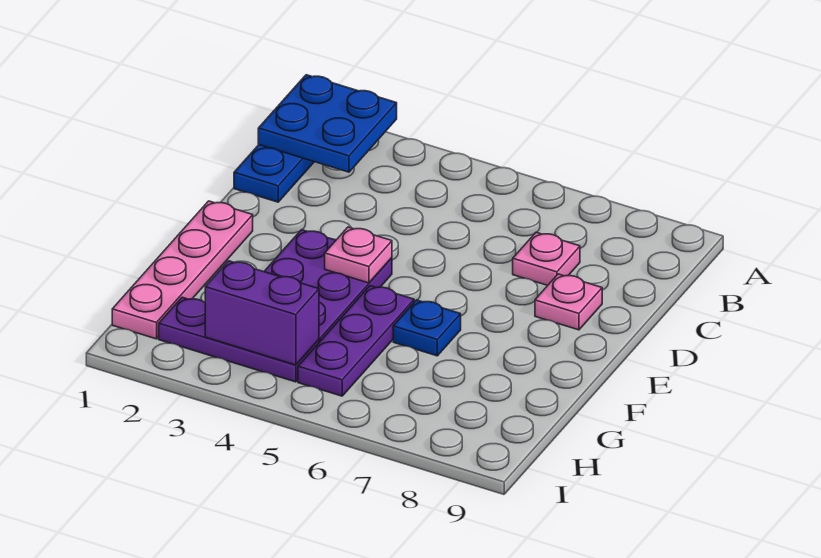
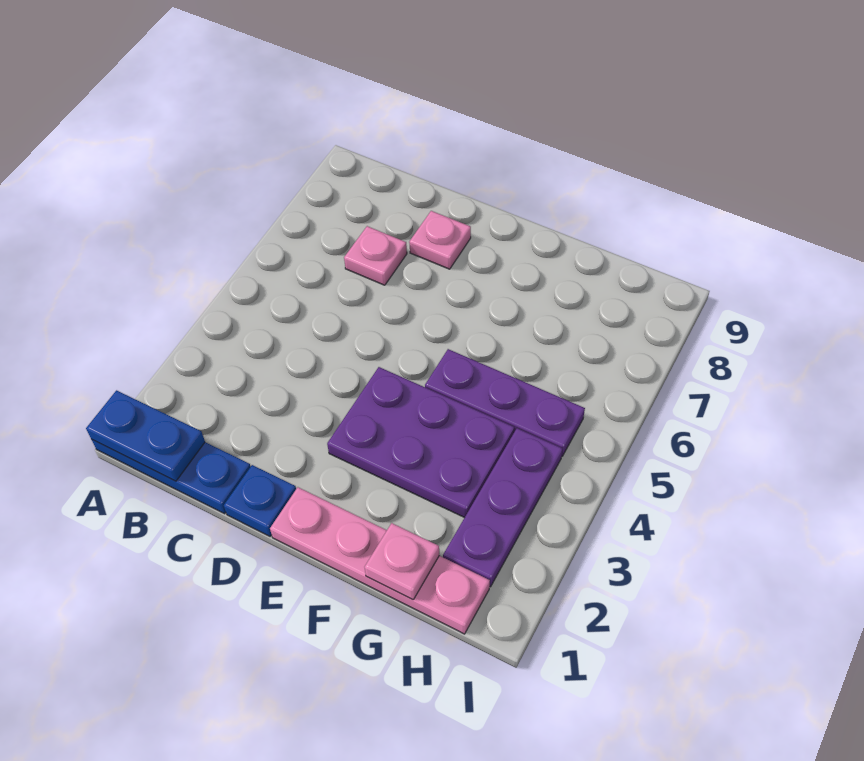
blue 2x2 plate [258,75,397,172] -> blue 1x2 plate [86,390,205,481]
pink 1x1 plate [325,227,392,283] -> pink 1x1 plate moved to [365,523,439,600]
blue 1x1 plate [393,300,461,356] -> blue 1x1 plate moved to [224,465,296,536]
purple 1x2 brick [205,261,319,365] -> none

